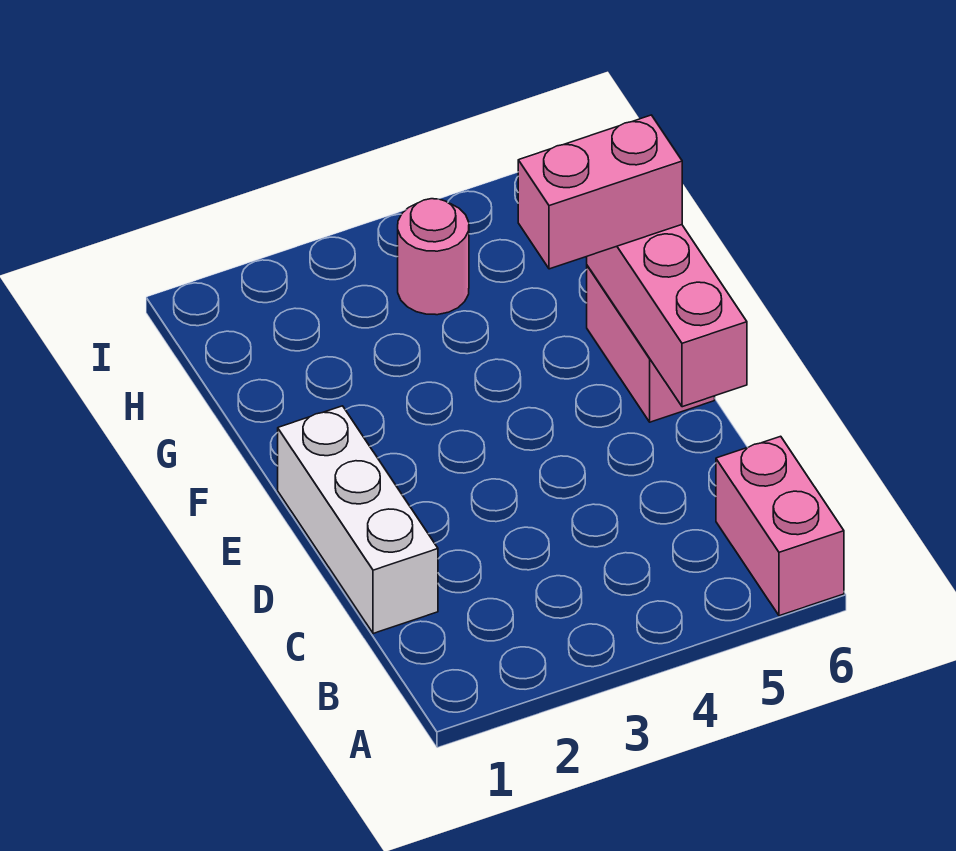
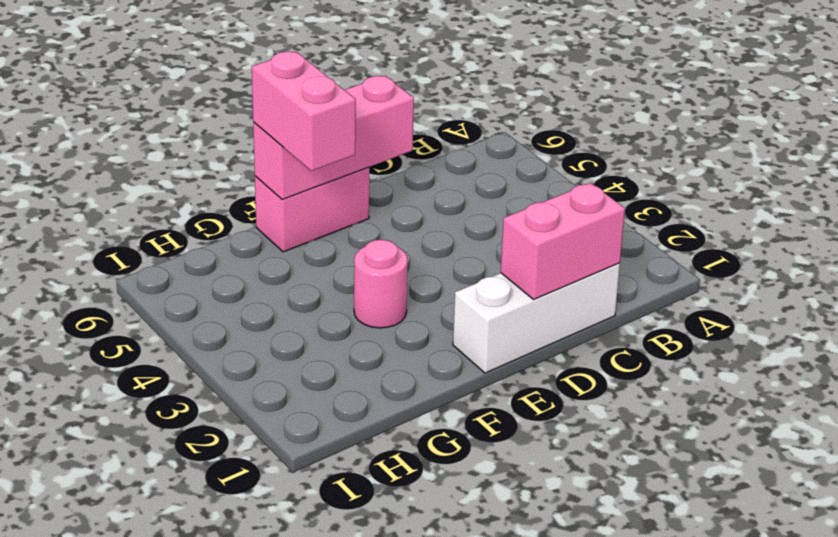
pink 1x2 brick [716,436,844,616] -> pink 1x2 brick moved to [501,183,625,299]
pink 1x1 round brick [398,199,469,315] -> pink 1x1 round brick moved to [354,240,408,328]

